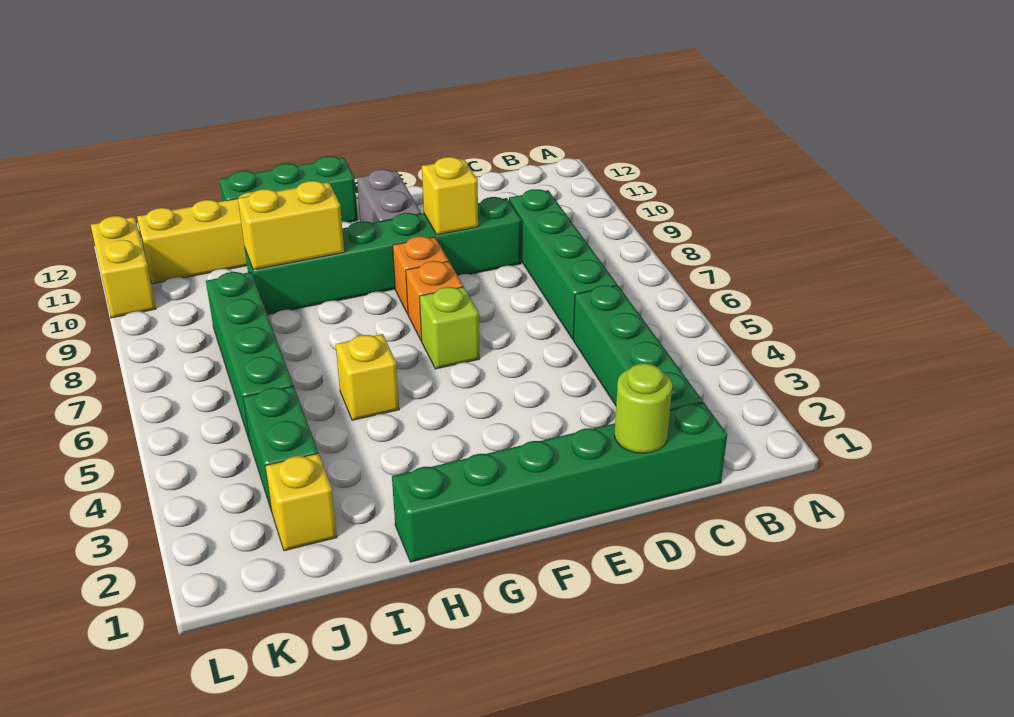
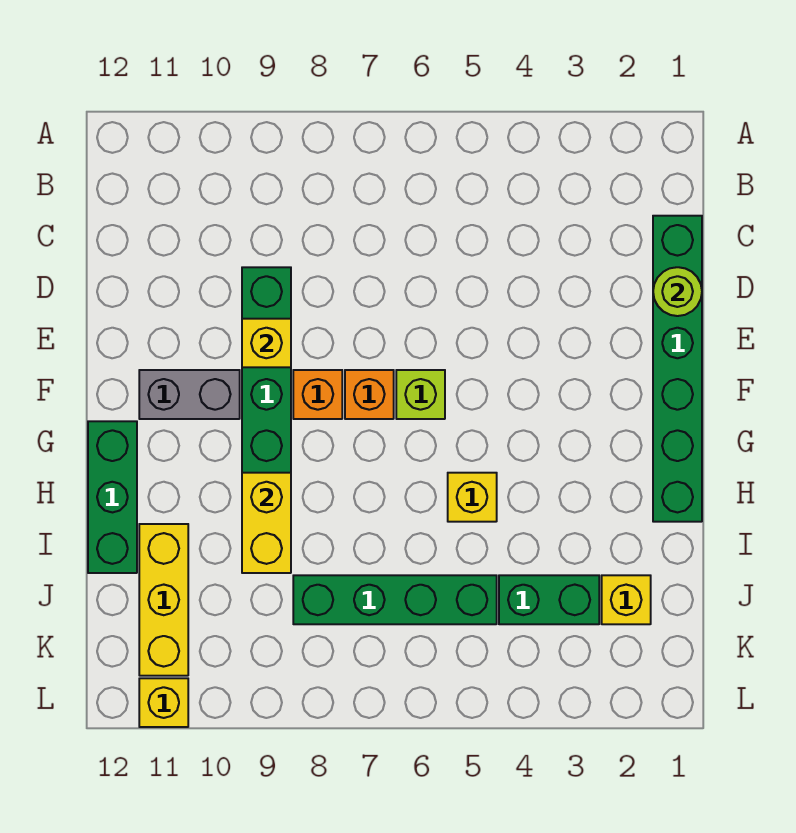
green 1x4 brick [573,285,703,410] -> none
green 1x4 brick [509,189,617,339] -> none
yellow 1x2 brick [91,216,156,318] -> yellow 1x1 brick [139,678,188,727]

